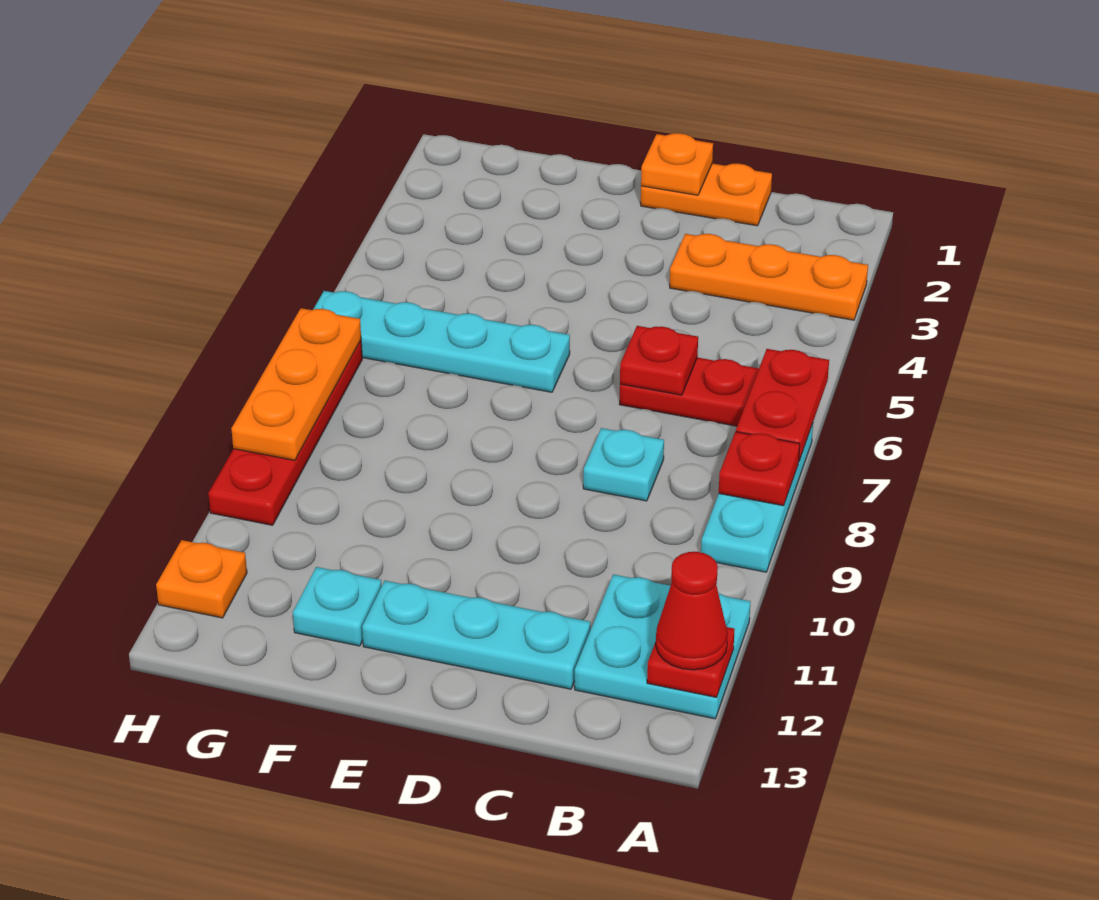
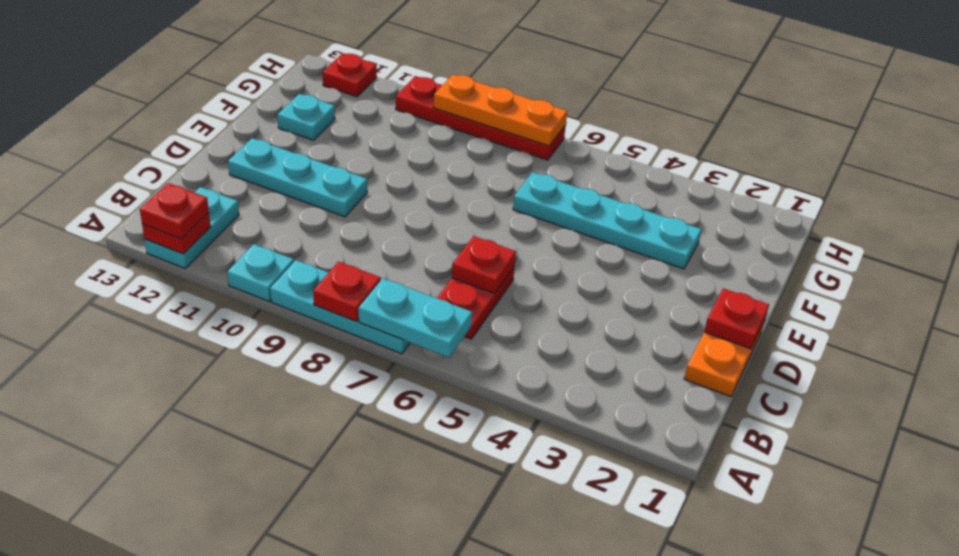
orange 1x3 plate [670,234,868,320] -> none
red 1x2 plate [736,349,829,461] -> cyan 1x2 plate [358,278,472,357]
cyan 2x2 plate [575,574,750,719] -> cyan 1x2 plate [145,187,239,268]
red 1x1 cone [656,552,728,670] -> red 1x1 plate [140,183,209,239]
cyan 1x1 plate [583,428,664,501] -> cyan 1x1 plate moved to [227,244,294,301]
cyan 1x3 plate [362,581,590,689] -> cyan 1x3 plate turned to [228,138,367,217]
orange 1x1 plate [641,133,713,195] -> red 1x1 plate [704,288,769,349]
cyan 1x4 plate [313,291,570,392] -> cyan 1x4 plate turned to [513,172,702,269]
orange 1x1 plate [156,540,247,618] -> red 1x1 plate [323,53,377,97]

